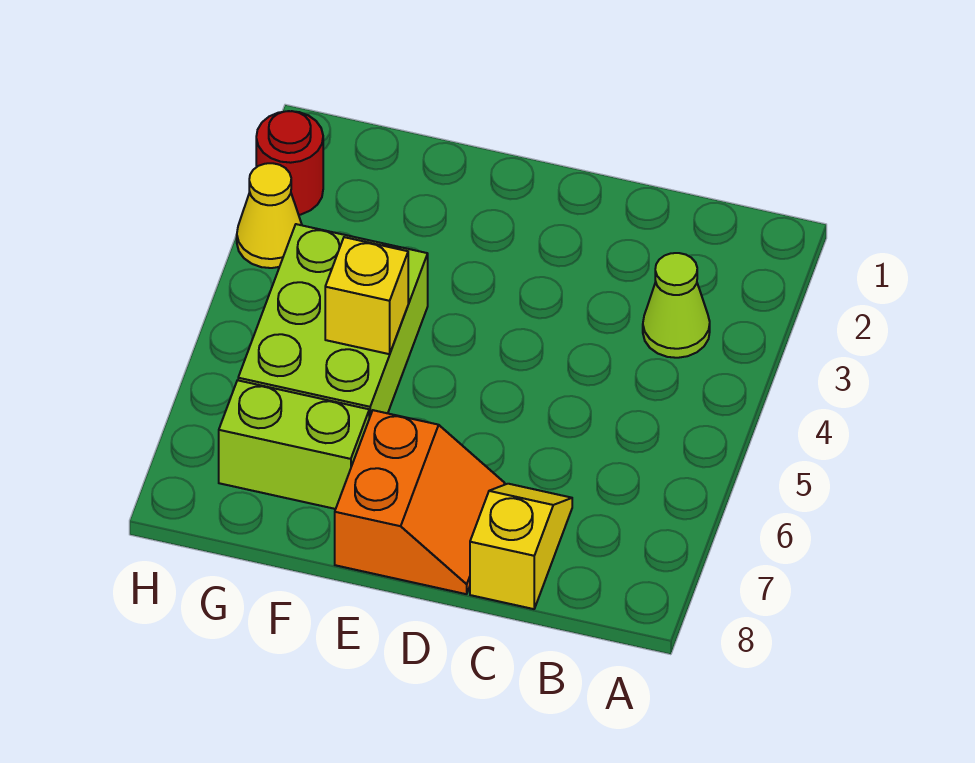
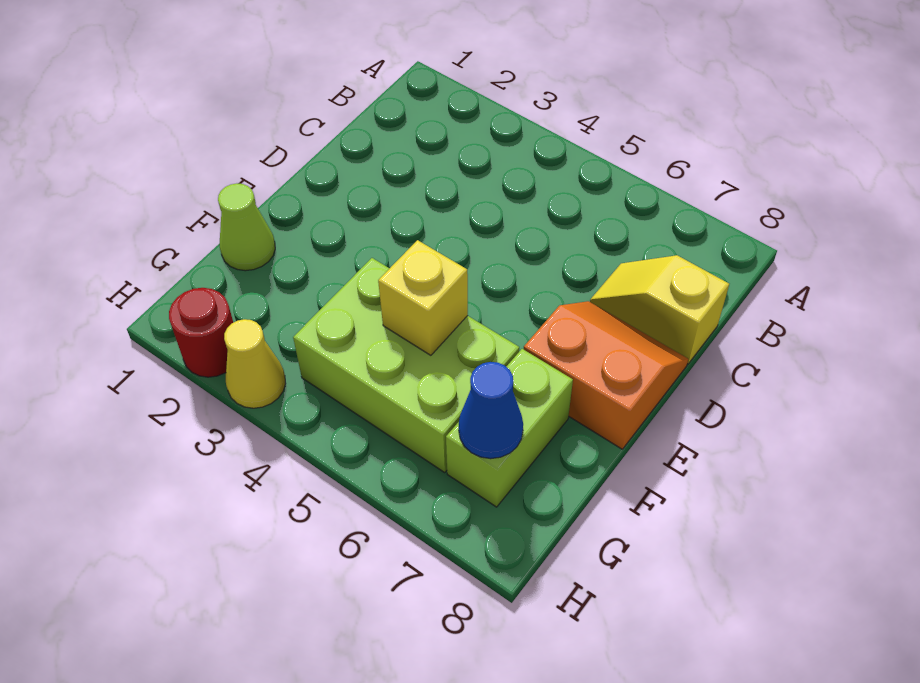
lime 1x1 cone [643,253,710,358] -> lime 1x1 cone moved to [218,183,275,271]
none -> blue 1x1 cone [459,362,523,459]

